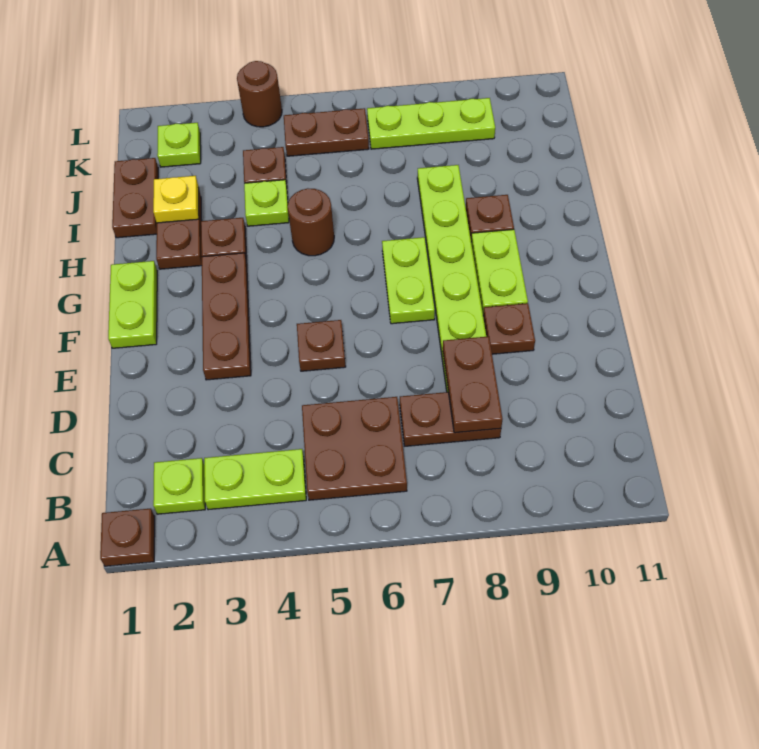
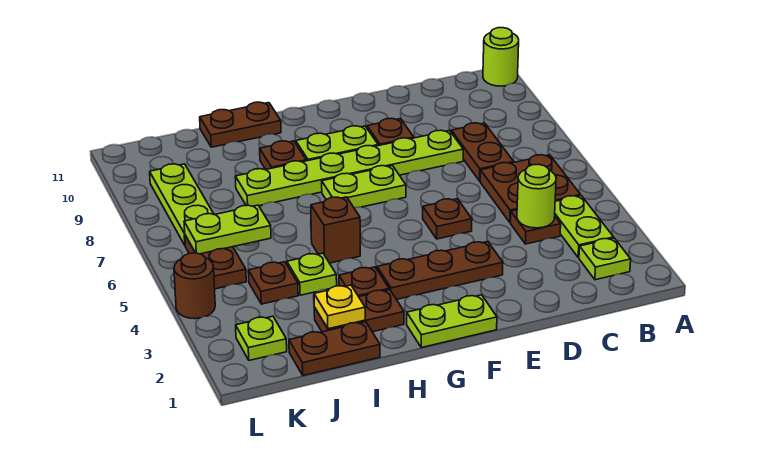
brown 1x1 plate [100,509,155,566] -> brown 1x1 plate moved to [511,210,561,244]
none -> lime 1x1 round brick [483,28,519,86]
none -> lime 1x1 round brick [517,164,556,228]
brown 1x2 plate [443,336,502,433] -> brown 1x2 plate moved to [200,102,281,147]
brown 1x1 round brick [287,188,334,256] -> brown 1x1 brick [311,197,360,263]
none -> lime 1x2 plate [184,205,271,254]

